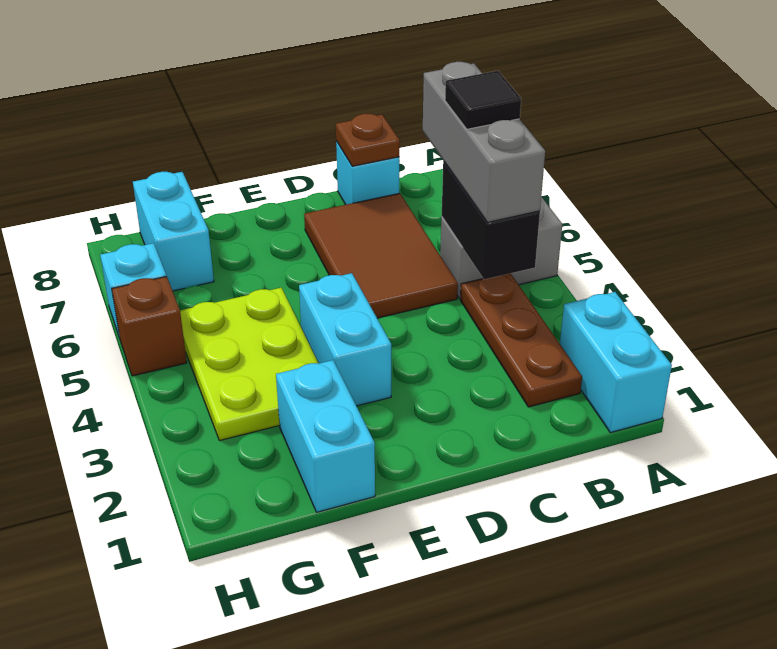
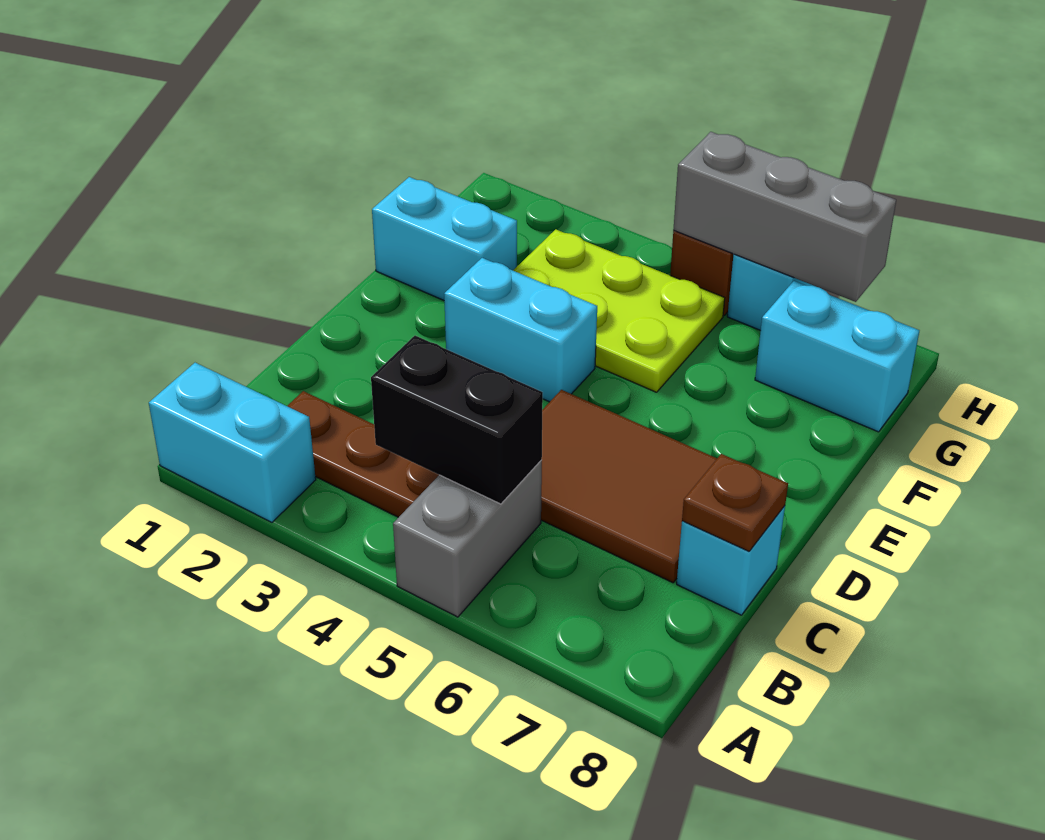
grey 1x3 brick [423,62,545,222] -> grey 1x3 brick moved to [673,132,896,302]
black 1x1 tile [445,71,521,129] -> none

